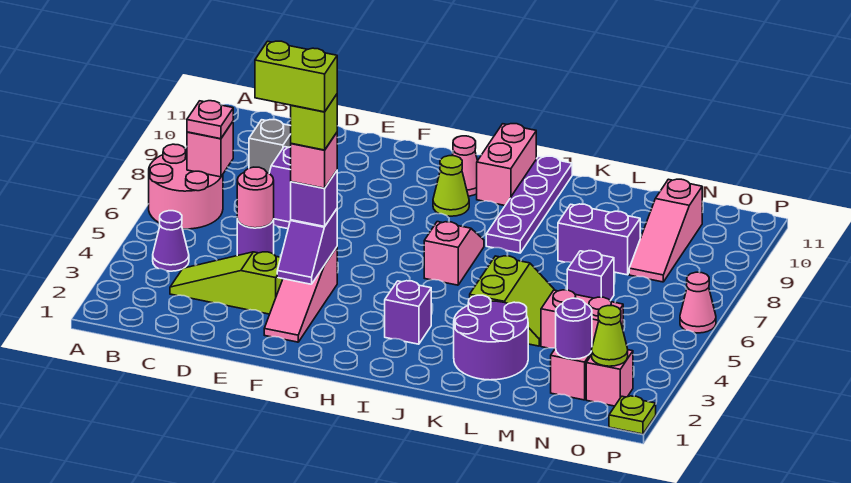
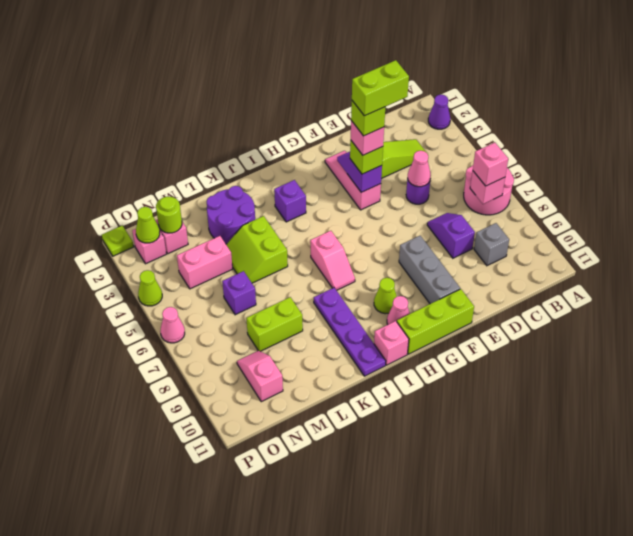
purple 1x1 cone [153,211,189,271] -> purple 1x1 cone moved to [428,95,450,129]
pink 1x1 plate [187,101,233,139] -> pink 1x1 brick [473,143,508,186]
pink 1x1 round brick [237,167,274,228] -> pink 1x1 cone [408,151,431,187]
purple 1x1 brick [291,171,337,226] -> lime 1x1 brick [350,141,383,174]
none -> grey 1x3 brick [399,236,460,304]
none -> lime 1x3 brick [397,289,474,354]
pink 1x2 brick [477,124,536,205] -> pink 1x1 brick [374,321,409,365]
purple 1x2 brick [558,204,640,275] -> lime 1x2 brick [246,297,303,351]
purple 1x1 round brick [556,298,592,359] -> lime 1x1 round brick [156,197,182,233]
pink 1x3 slope [629,179,702,282] -> pink 1x2 slope [237,351,283,402]
none -> lime 1x1 cone [138,270,162,306]

